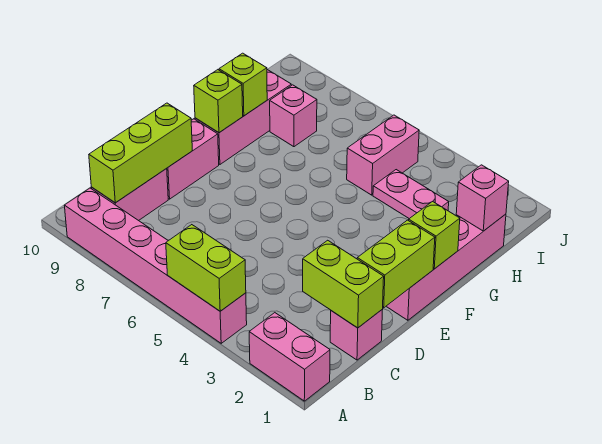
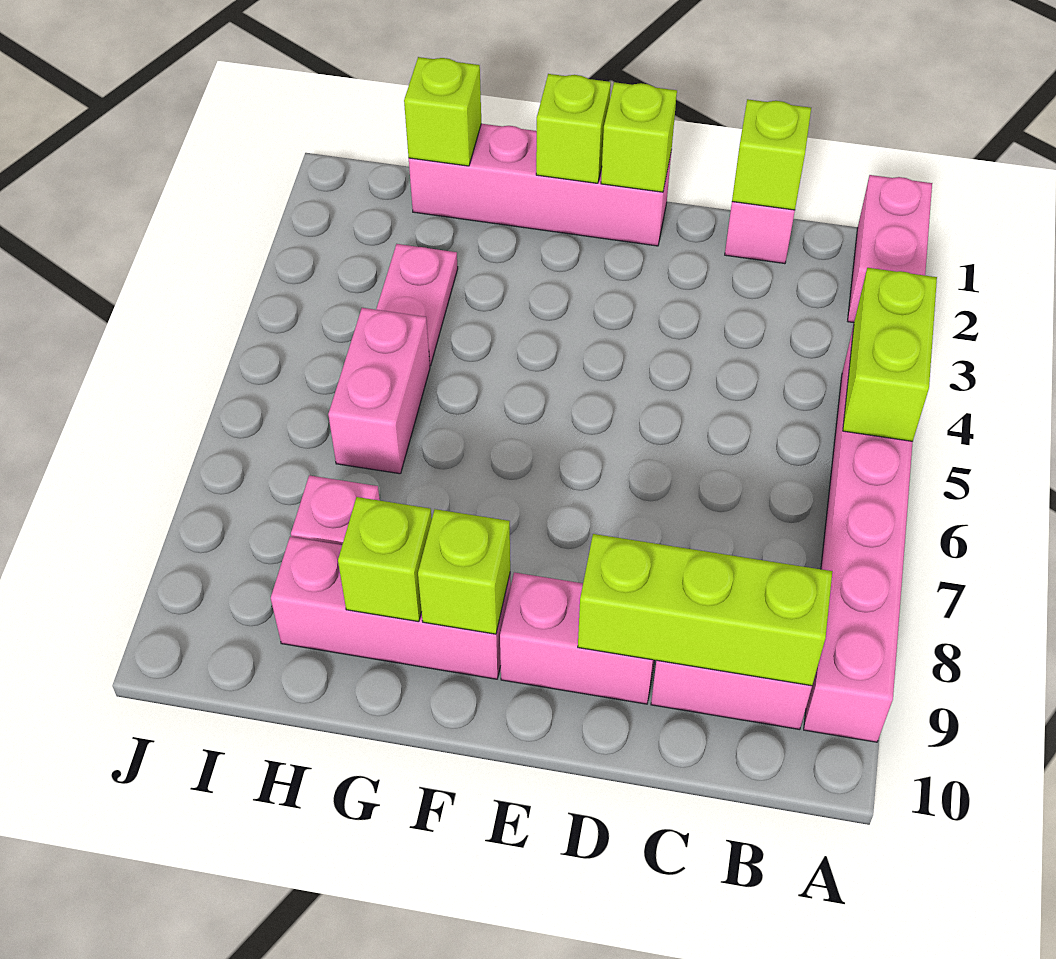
lime 1x2 brick [303,240,384,328] -> lime 1x1 brick [732,99,811,210]
lime 1x2 brick [357,220,435,308] -> lime 1x1 brick [601,82,677,192]
pink 1x1 brick [456,165,509,231] -> lime 1x1 brick [404,57,481,166]
pink 1x2 brick [347,115,419,195] -> pink 1x2 brick turned to [328,308,430,474]

